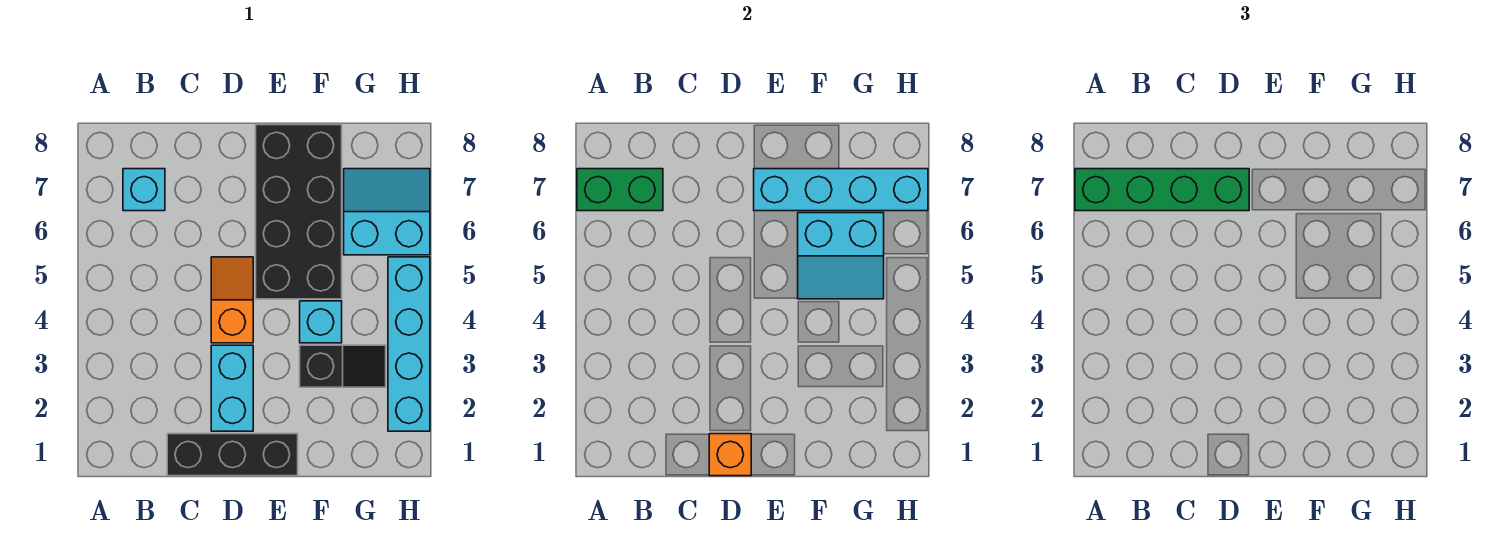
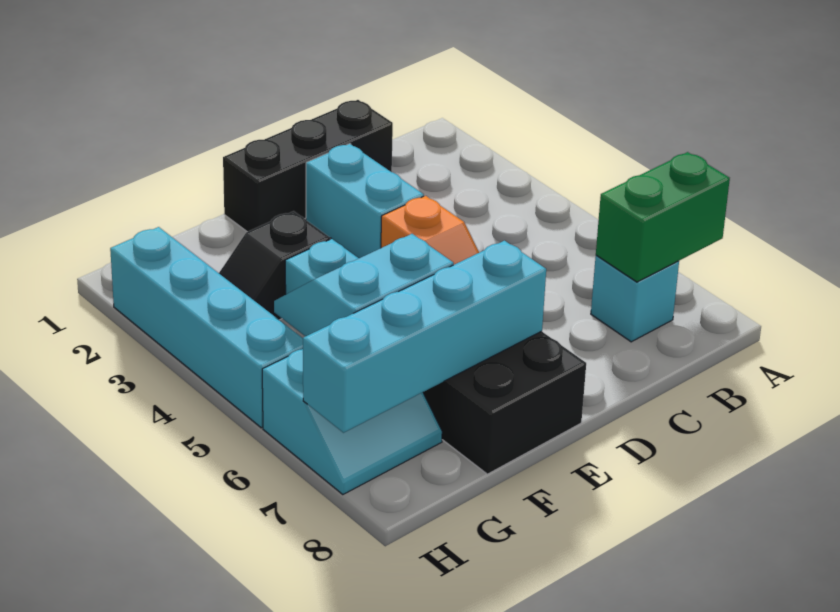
green 1x4 brick [1075,169,1249,211] -> none
orange 1x1 brick [709,434,751,476] -> none

